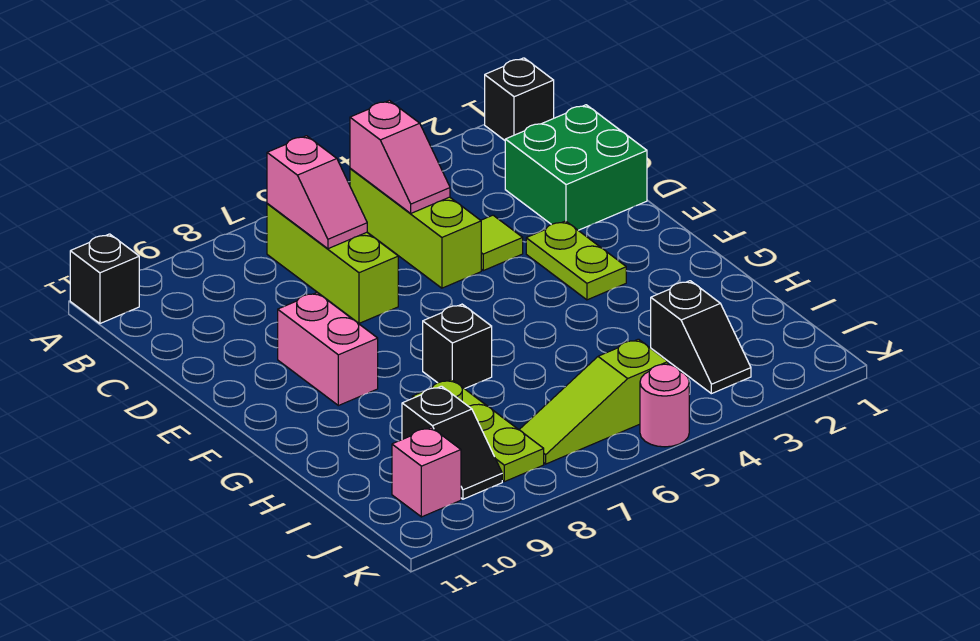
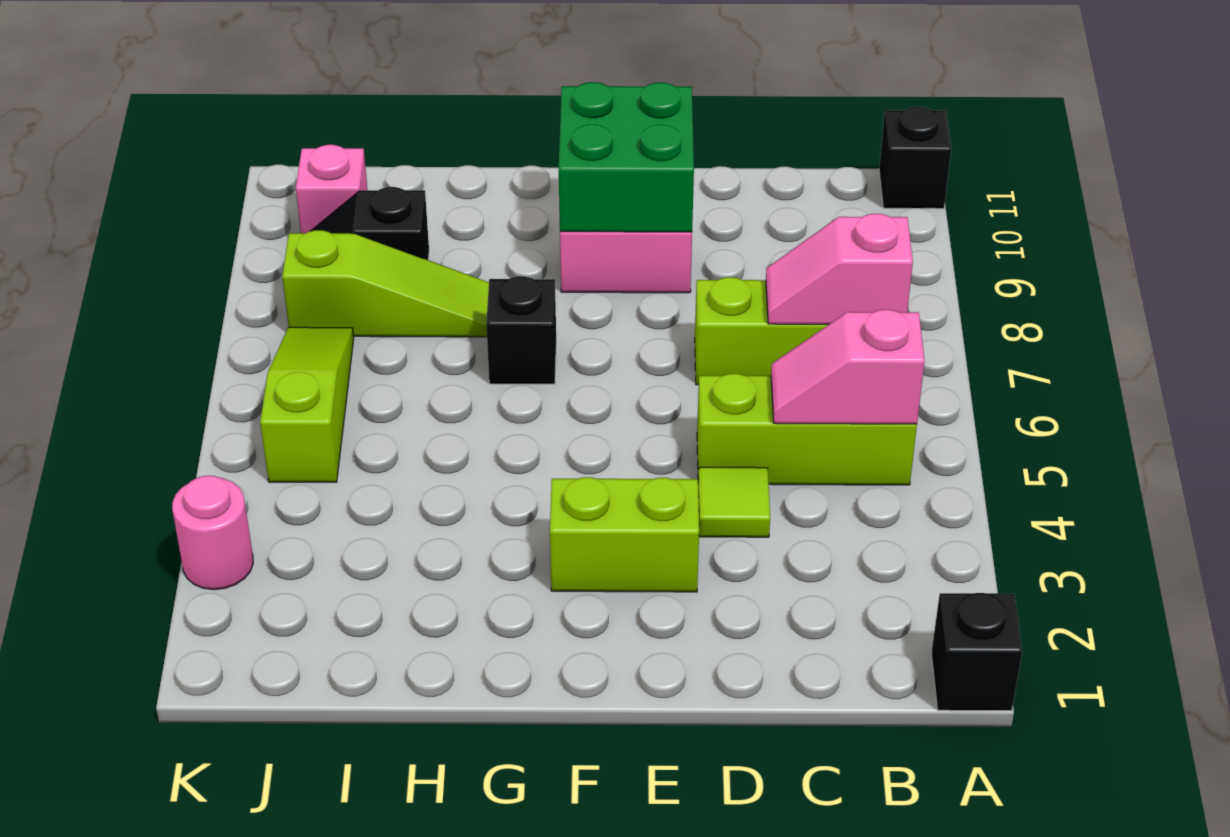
green 2x2 brick [505,105,647,230] -> green 2x2 brick moved to [559,82,694,232]
lime 1x2 plate [526,221,626,300] -> lime 1x2 brick [550,477,699,592]
lime 1x3 plate [412,379,544,482] -> lime 1x3 slope [282,230,489,337]
black 1x2 slope [651,281,751,394] -> none
pink 1x1 round brick [640,364,689,447] -> pink 1x1 round brick moved to [172,476,253,590]

